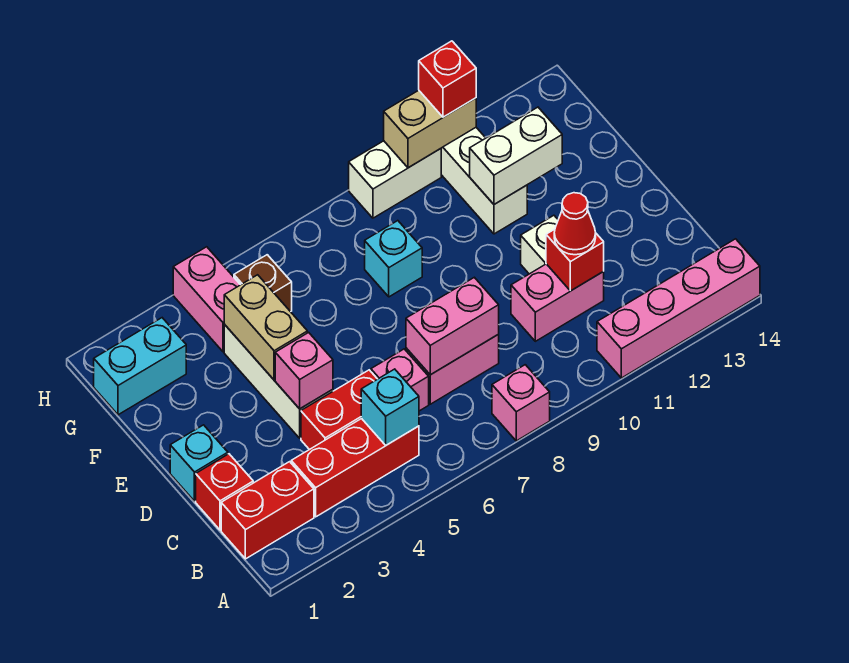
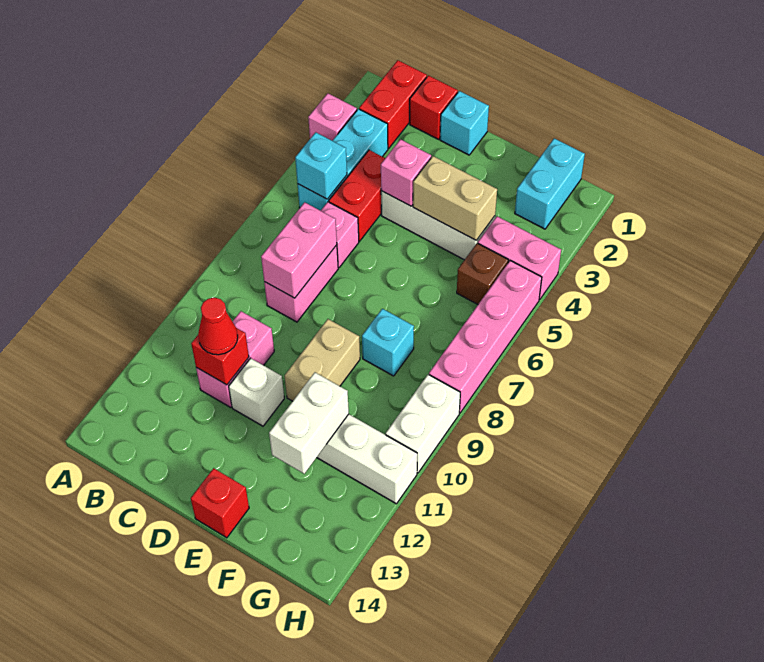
pink 1x1 brick [492,365,550,441] -> pink 1x1 brick moved to [308,93,357,141]
pink 1x4 brick [597,239,760,378] -> pink 1x4 brick moved to [429,261,542,413]
red 1x3 brick [291,418,419,517] -> cyan 1x3 brick [298,109,388,211]
tan 1x2 brick [384,90,476,168] -> tan 1x2 brick moved to [285,319,360,401]
red 1x1 brick [419,41,476,117] -> red 1x1 brick moved to [191,468,249,538]

